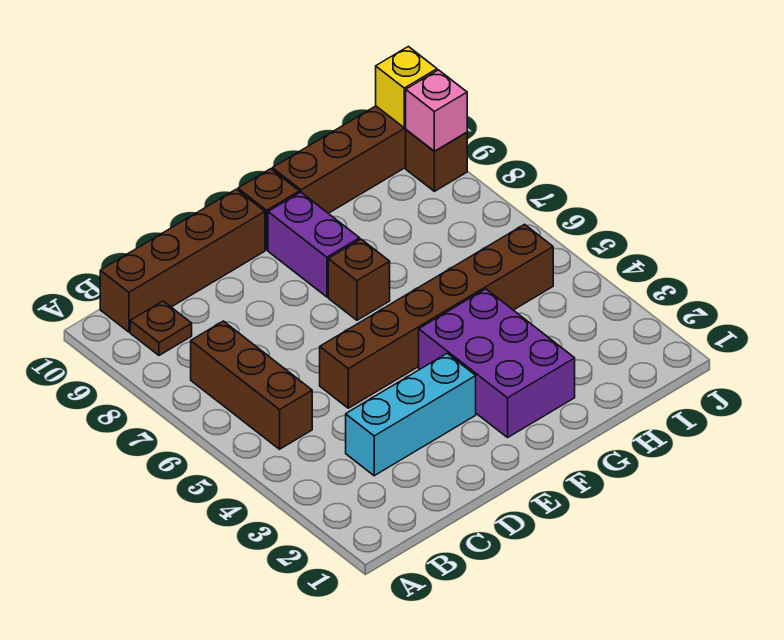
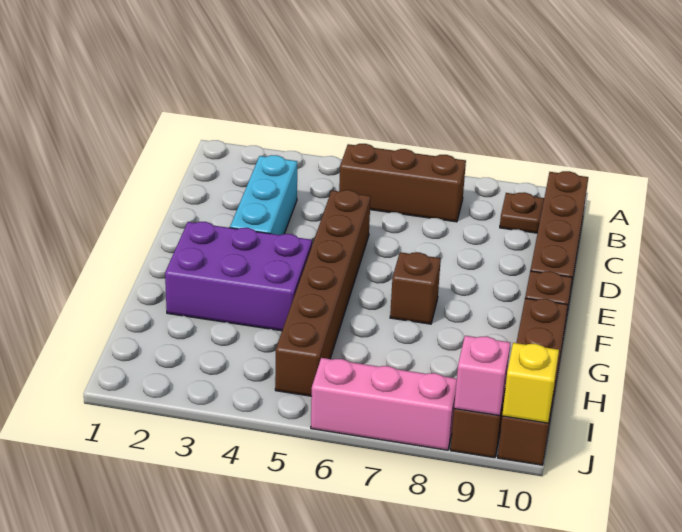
purple 1x2 brick [268,192,360,297] -> none
none -> pink 1x3 brick [311,358,457,450]

